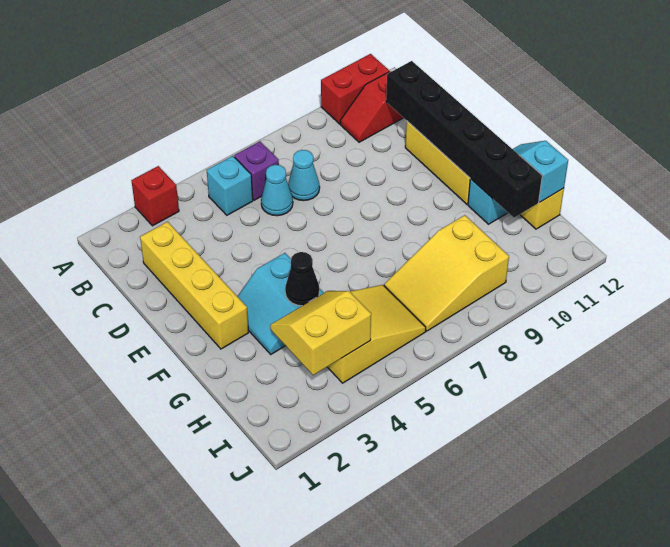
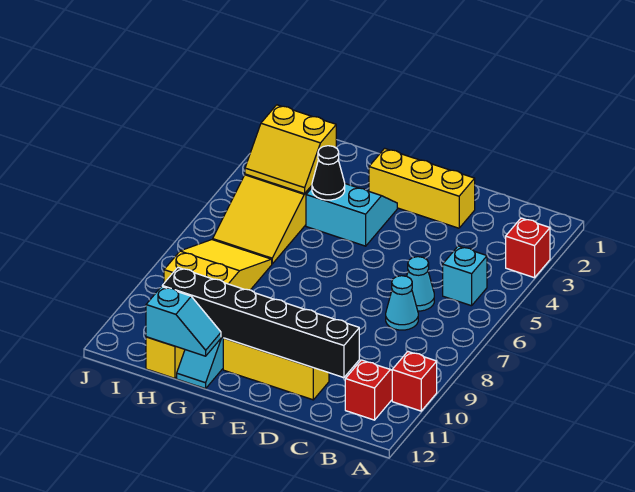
red 1x2 brick [321,54,389,124] -> red 1x1 brick [392,352,437,411]
purple 1x1 brick [234,141,279,200] -> none
yellow 1x4 brick [140,222,249,349] -> yellow 1x3 brick [369,148,475,228]
yellow 2x2 slope [270,291,371,375] -> yellow 2x2 slope turned to [245,105,336,194]

